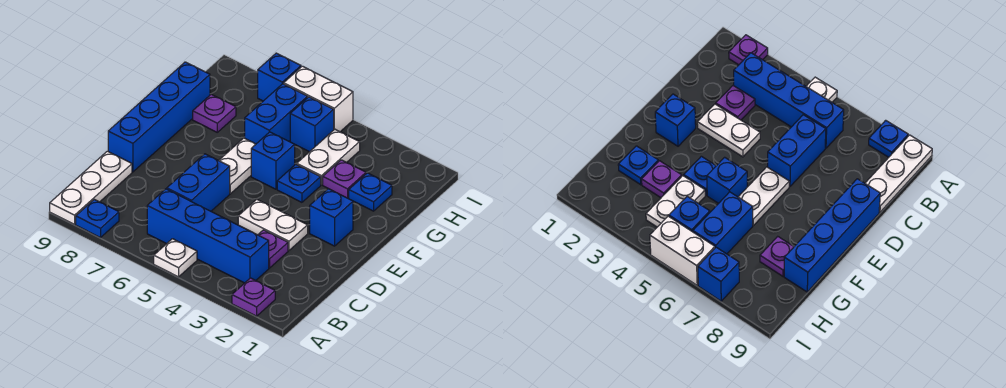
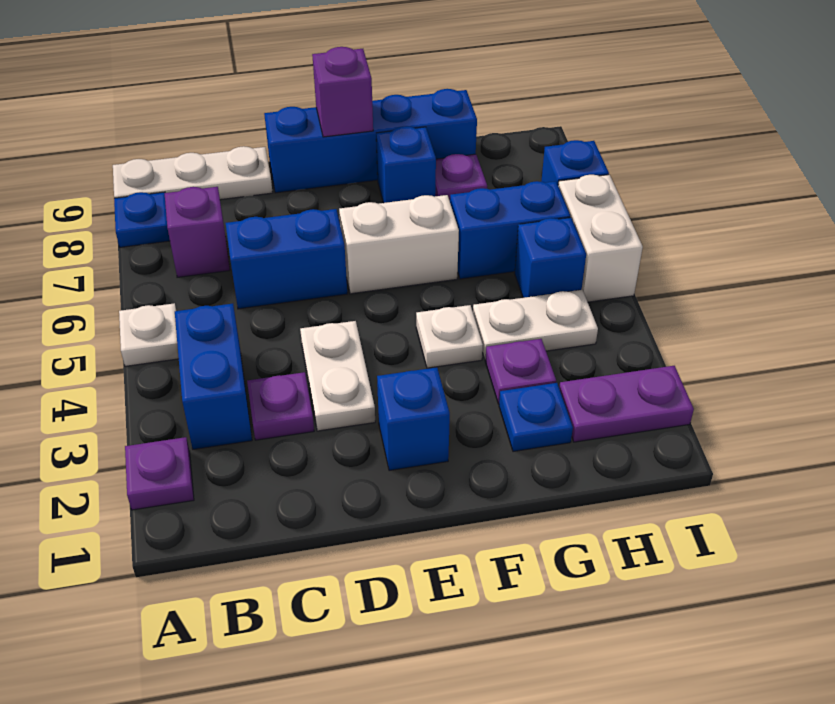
blue 1x4 brick [147,189,269,283] -> blue 1x2 brick [175,304,252,449]
none -> purple 1x1 brick [165,187,230,277]
white 1x2 plate [219,138,256,194] -> white 1x2 brick [339,195,459,294]
none -> purple 1x1 brick [312,47,373,137]
blue 1x1 plate [277,164,321,202] -> white 1x1 plate [416,305,483,368]
blue 1x1 brick [251,132,295,189] -> blue 1x1 brick moved to [376,126,436,203]
none -> purple 1x2 plate [559,366,694,442]

